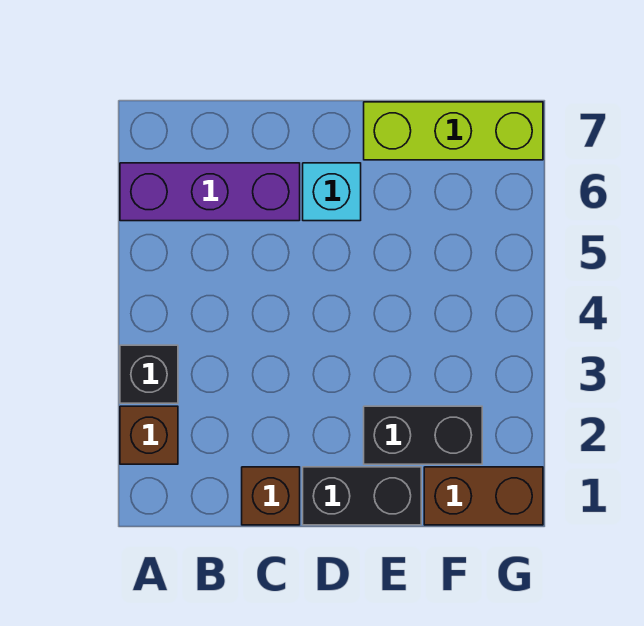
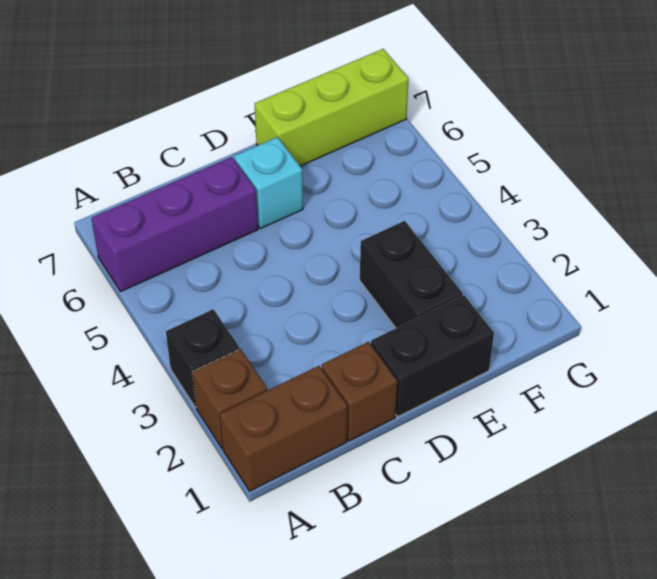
black 1x2 brick [364,406,482,464] -> black 1x2 brick turned to [360,221,463,328]
brown 1x2 brick [424,467,543,525] -> brown 1x2 brick moved to [220,366,347,491]

